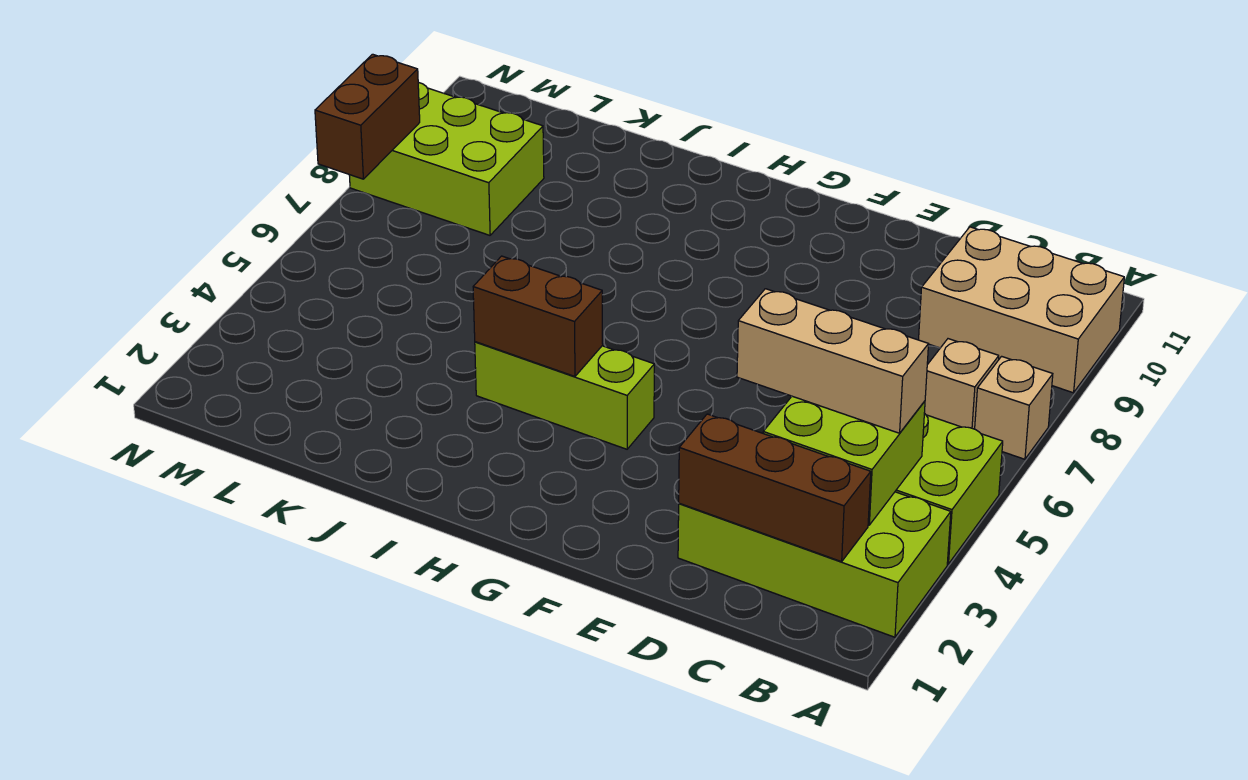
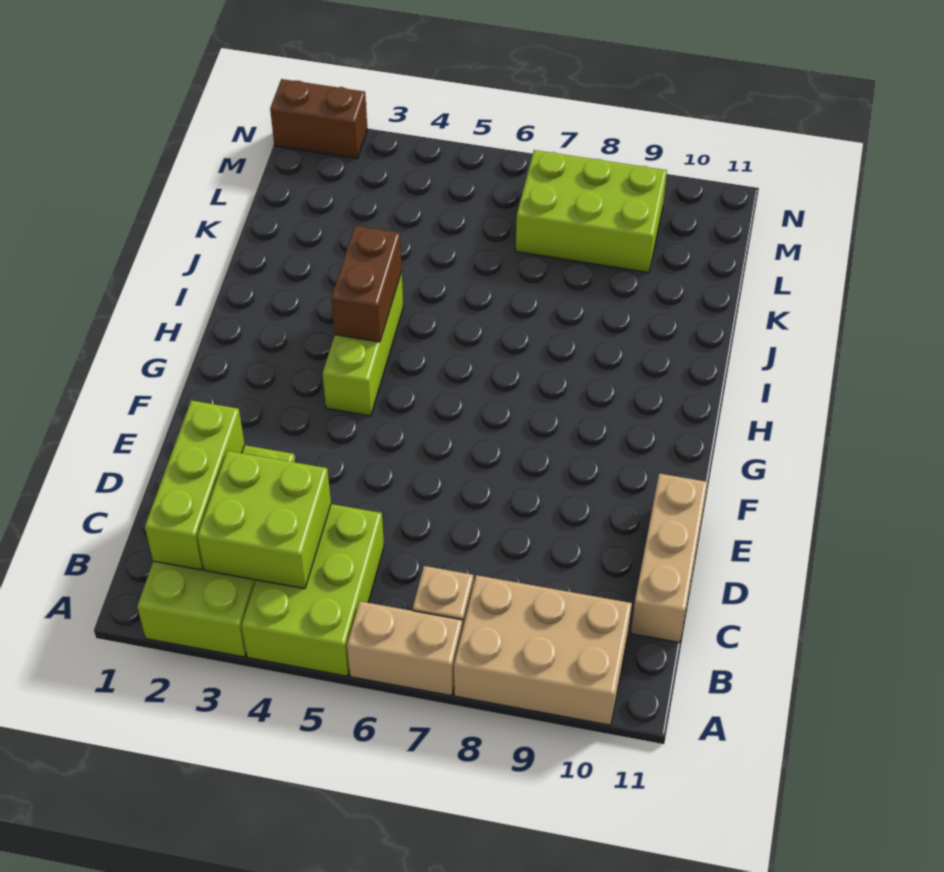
tan 1x1 brick [975,356,1053,459] -> tan 1x2 brick [347,601,462,696]
tan 2x3 brick [919,227,1124,393] -> tan 2x3 brick turned to [454,575,632,725]
brown 1x3 brick [679,414,871,562] -> lime 1x3 brick [145,400,245,570]
tan 1x3 brick [737,289,929,433] -> tan 1x3 brick moved to [631,474,708,643]
lime 2x3 brick [349,82,544,235] -> lime 2x3 brick turned to [516,150,667,273]
brown 1x2 brick [315,54,420,179] -> brown 1x2 brick moved to [270,79,367,159]

